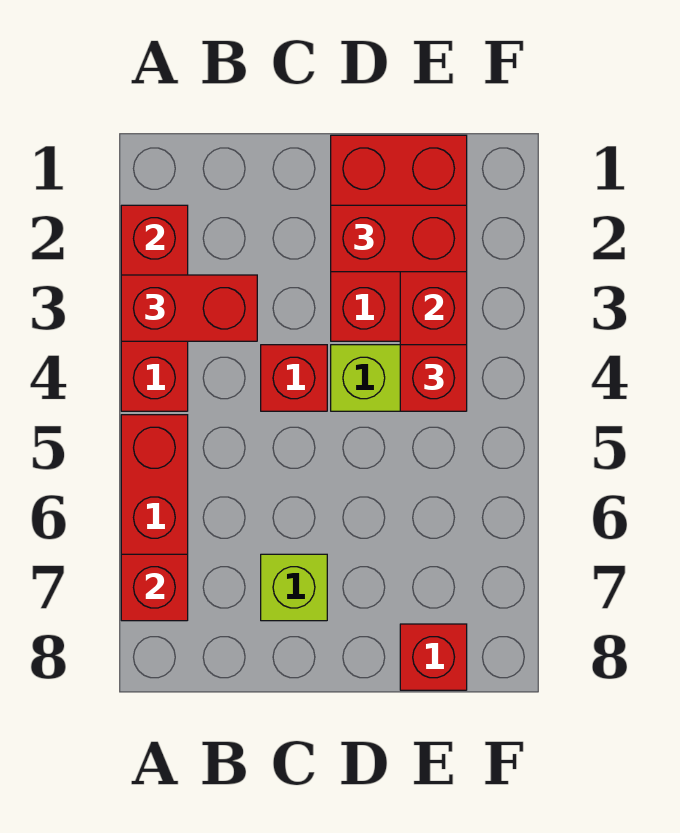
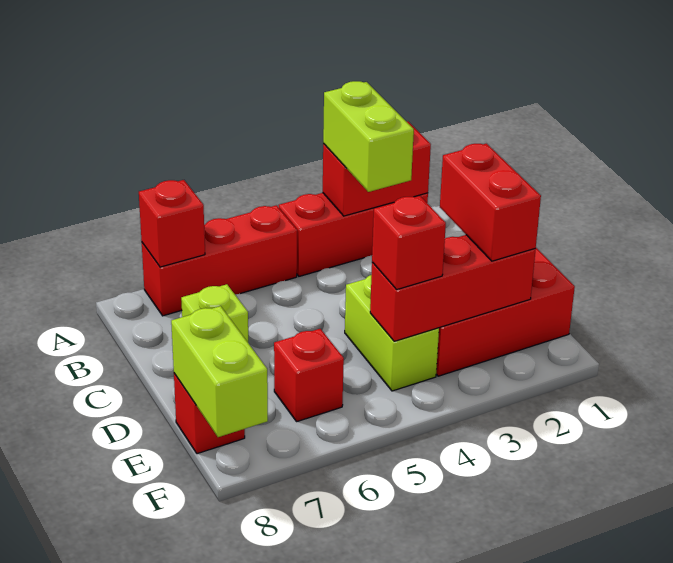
red 1x2 brick [121,275,257,341] -> lime 1x2 brick [323,81,414,192]
red 1x1 brick [261,345,327,411] -> red 1x1 brick moved to [274,329,344,421]
none -> lime 1x2 brick [171,306,268,437]

